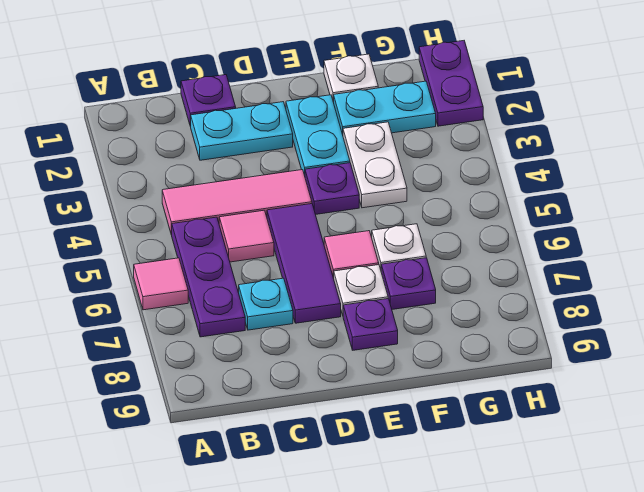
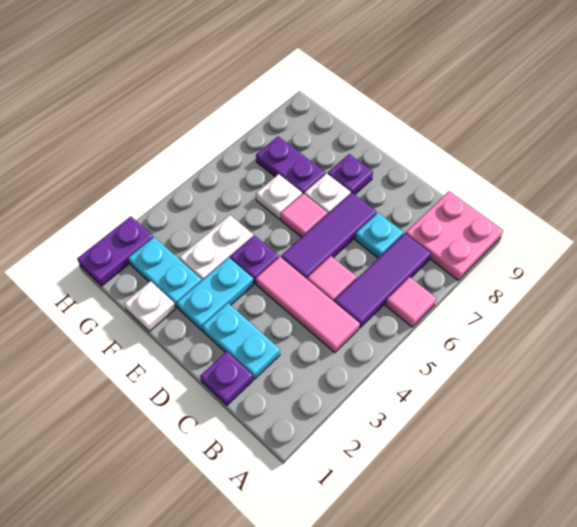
none -> pink 2x2 plate [406,191,503,280]
purple 1x3 plate [172,217,245,337] -> purple 1x3 tile [334,233,431,328]
purple 1x1 plate [381,258,436,309] -> purple 1x2 plate [256,136,325,194]

